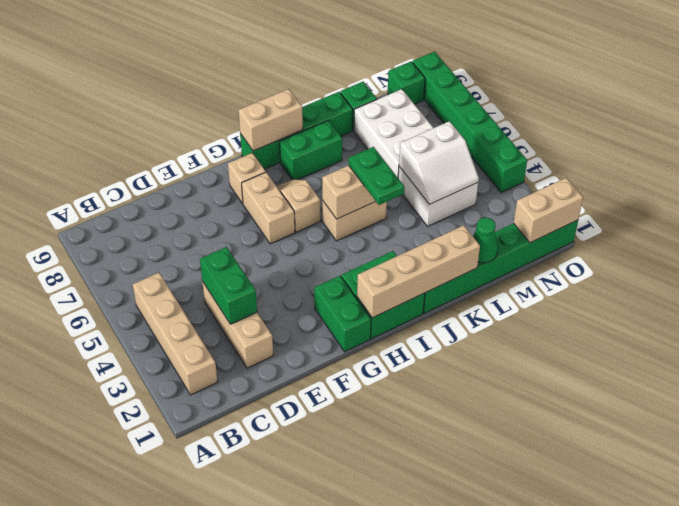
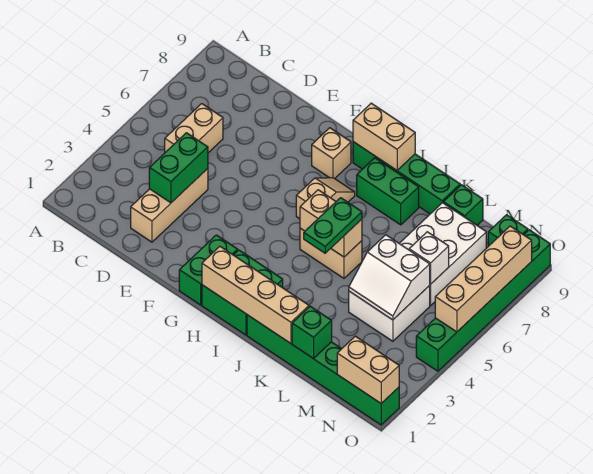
tan 1x4 brick [133,273,217,395] -> tan 1x4 brick moved to [435,226,532,332]
tan 1x2 brick [242,172,295,244] -> tan 1x2 brick moved to [165,104,223,153]
green 1x1 cone [473,217,498,263] -> green 1x1 brick [292,306,332,358]
none -> white 1x1 brick [409,232,449,284]

